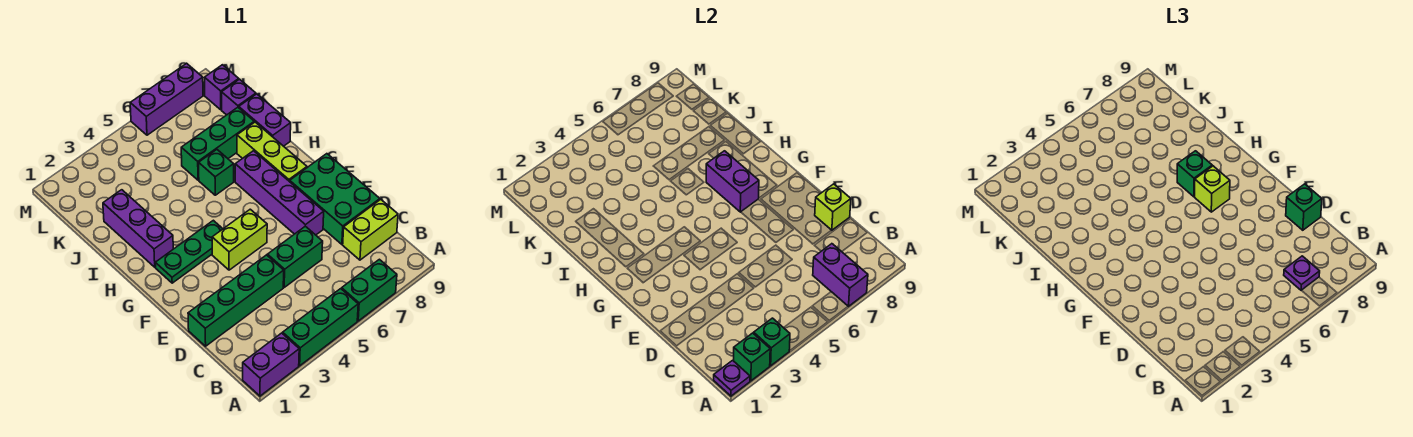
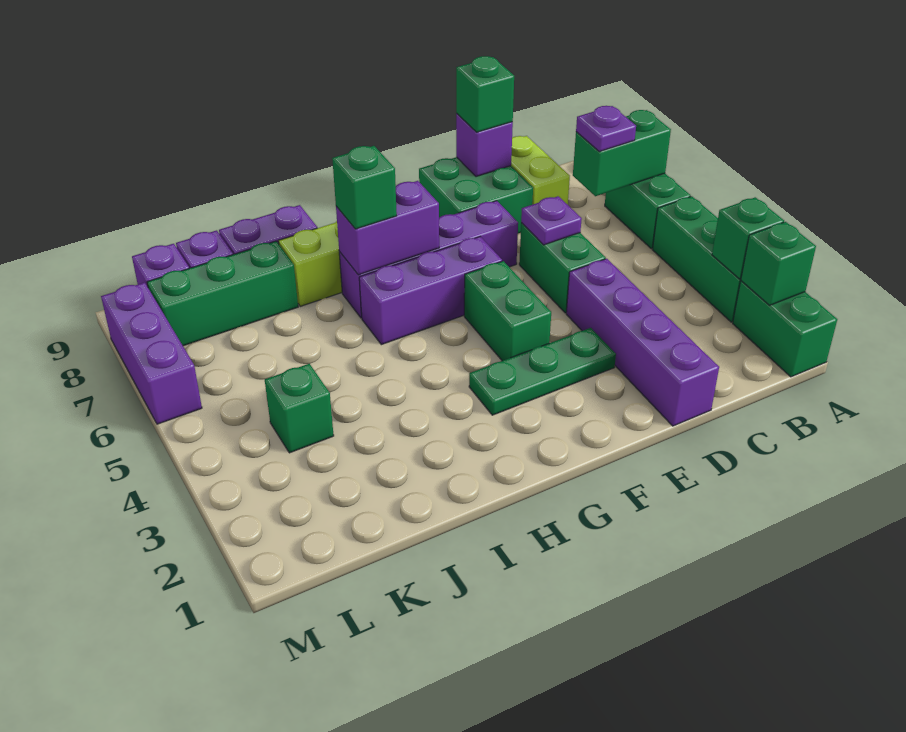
purple 1x2 brick [243,333,299,396] -> green 1x2 brick [733,281,837,377]
purple 1x1 plate [714,360,750,396] -> purple 1x1 plate moved to [521,196,582,245]
purple 1x2 brick [813,244,868,306] -> green 1x2 brick [573,110,671,196]
green 1x4 brick [188,255,284,346] -> purple 1x4 brick [566,259,719,426]
green 2x3 brick [290,154,380,244] -> green 2x2 brick [419,157,533,233]
lime 1x1 brick [815,184,851,230] -> purple 1x1 brick [456,114,513,177]
lime 1x2 brick [212,209,267,270] -> green 1x2 brick [464,261,551,361]
green 1x3 plate [155,220,223,283] -> green 1x3 plate turned to [469,328,616,415]
lime 1x1 brick [1194,166,1230,212] -> none
purple 1x3 brick [103,190,173,267] -> purple 1x3 brick moved to [359,237,502,345]
green 1x1 brick [199,150,234,195] -> green 1x1 brick moved to [265,364,334,453]
green 1x3 brick [181,107,254,180] -> green 1x3 brick turned to [147,241,298,346]

